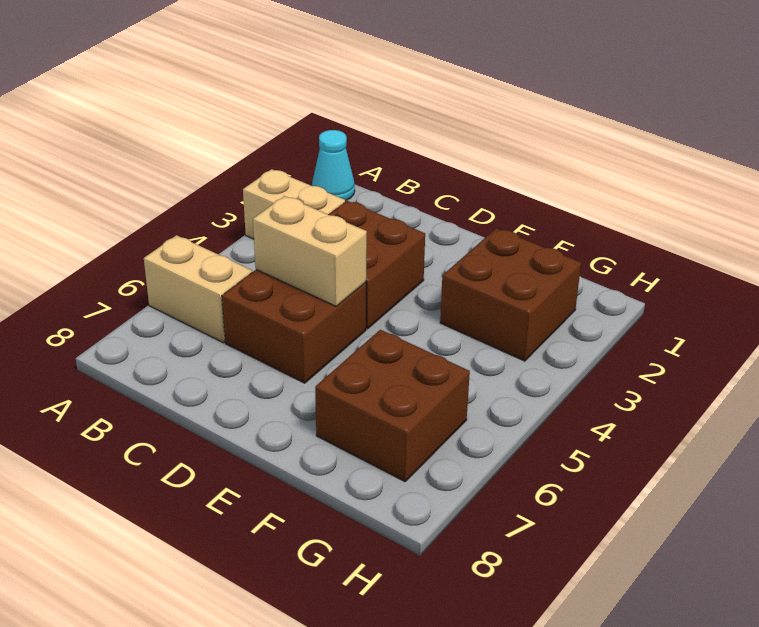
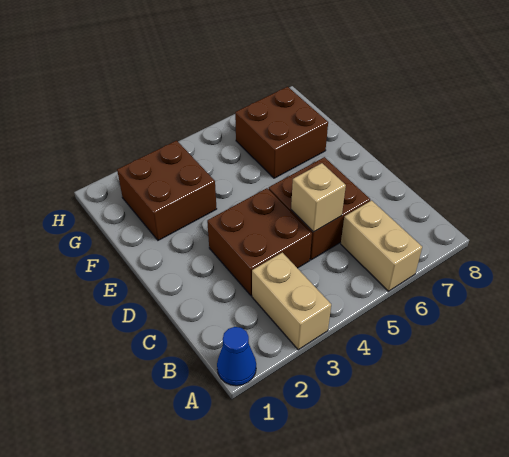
cyan 1x1 cone [312,130,355,201] -> blue 1x1 cone [217,327,256,386]
tan 1x2 brick [253,196,367,306] -> tan 1x1 brick [291,163,346,232]

